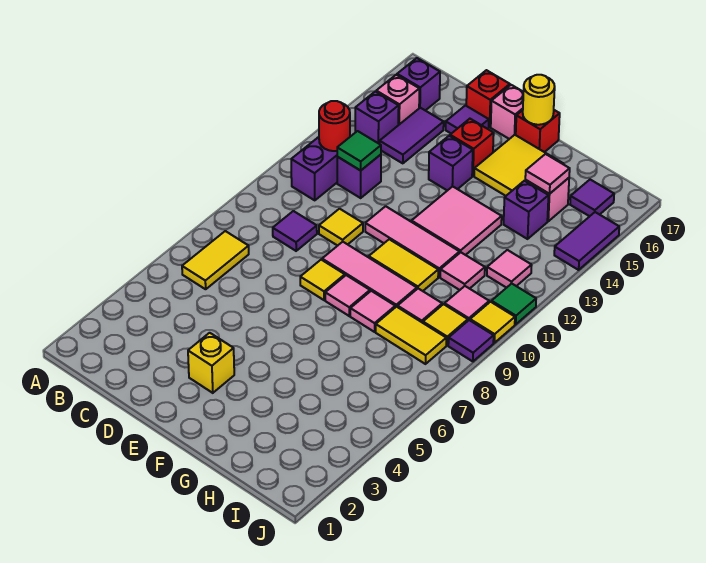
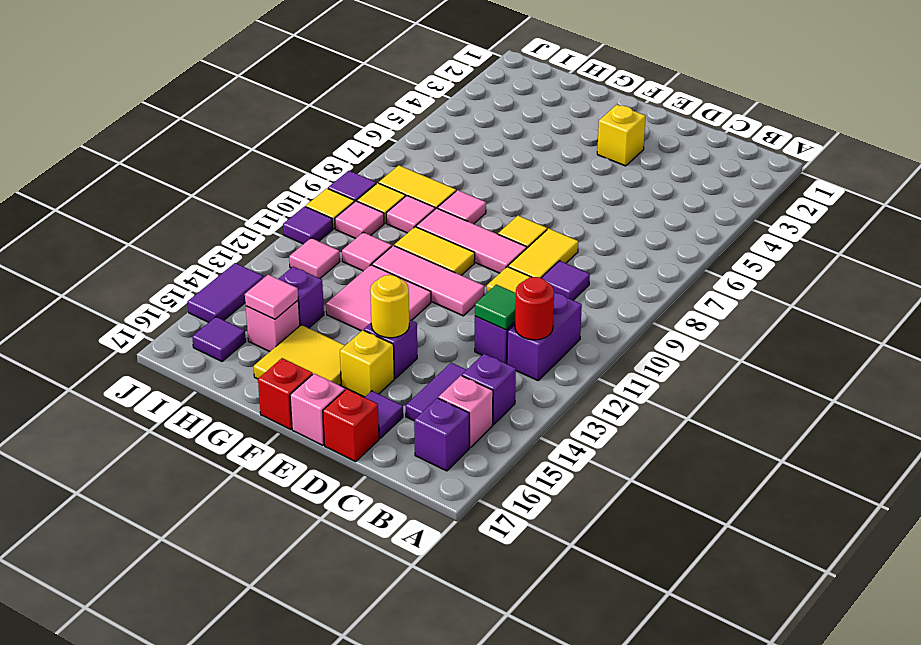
yellow 1x2 tile [182,231,249,289] -> yellow 1x2 tile moved to [508,228,578,278]
red 1x1 brick [450,119,494,176] -> yellow 1x1 brick [340,330,394,397]
pink 1x1 tile [325,275,370,316] -> none
yellow 1x1 round brick [523,75,555,125] -> yellow 1x1 round brick moved to [370,275,409,338]
green 1x1 tile [492,284,536,324] -> purple 1x1 tile [283,206,333,244]

